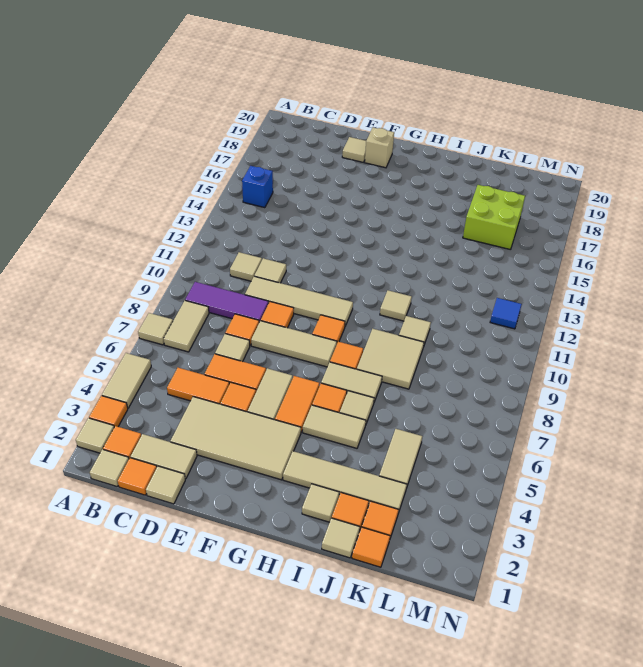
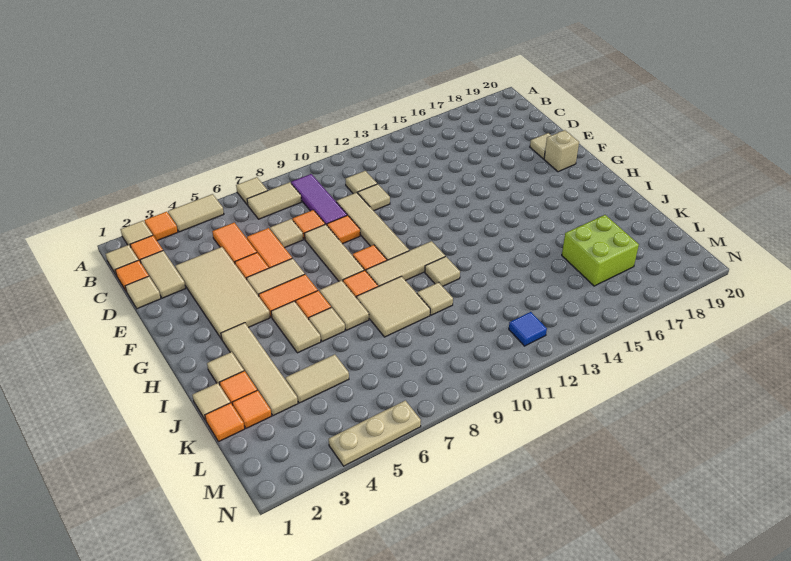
blue 1x1 brick [242,166,273,208] -> none
none -> tan 1x3 tile [366,241,445,286]
none -> tan 1x3 plate [329,401,421,466]

